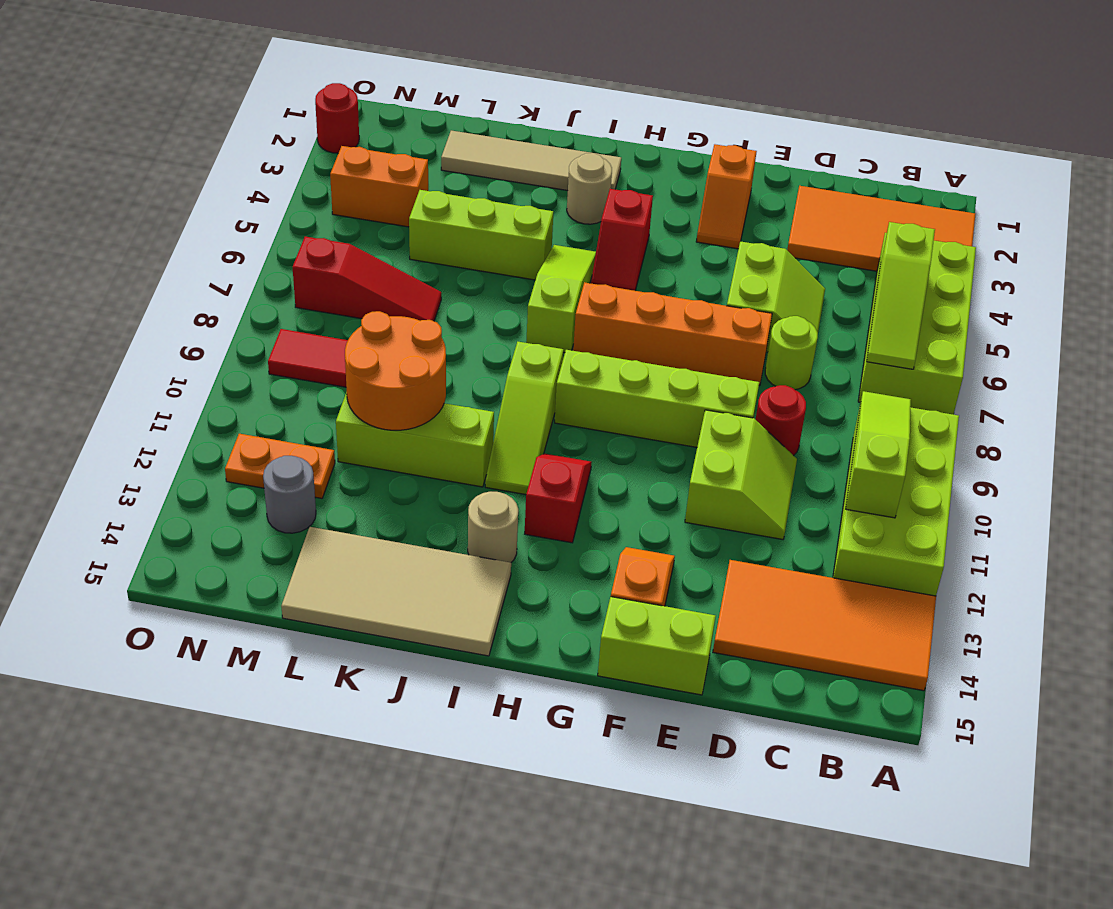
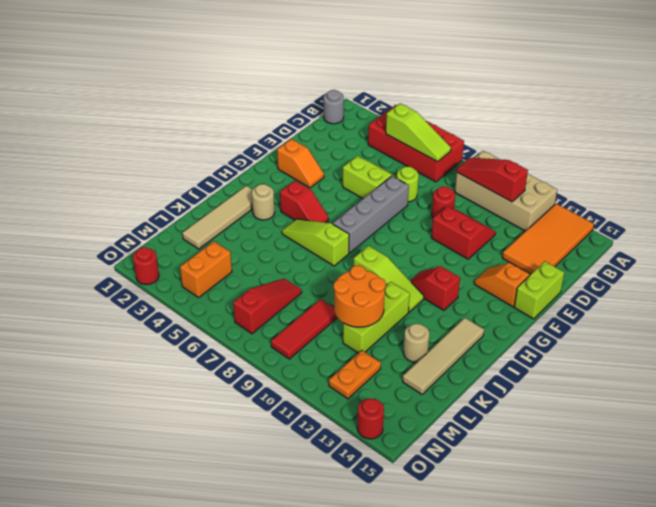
orange 2x4 tile [787,186,975,271] -> none
lime 2x4 brick [858,233,976,414] -> red 2x4 brick [368,105,464,182]
lime 2x4 brick [833,403,959,596] -> tan 2x4 brick [455,151,557,231]
lime 1x3 slope [846,391,911,518] -> red 1x3 slope [457,158,528,202]
lime 2x2 slope [685,410,797,539] -> red 2x2 slope [431,206,496,259]
orange 1x4 brick [573,282,772,386] -> grey 1x4 brick [333,176,409,253]
lime 1x4 brick [555,350,759,447] -> none
tan 1x1 round brick [468,492,518,562] -> tan 1x1 round brick moved to [403,324,429,362]
tan 2x4 tile [281,527,511,656] -> tan 1x4 tile [403,318,484,394]
lime 1x3 brick [409,190,553,280] -> none
grey 1x1 round brick [263,456,316,533] -> grey 1x1 round brick moved to [324,90,344,124]
none -> red 1x1 round brick [357,399,384,439]

